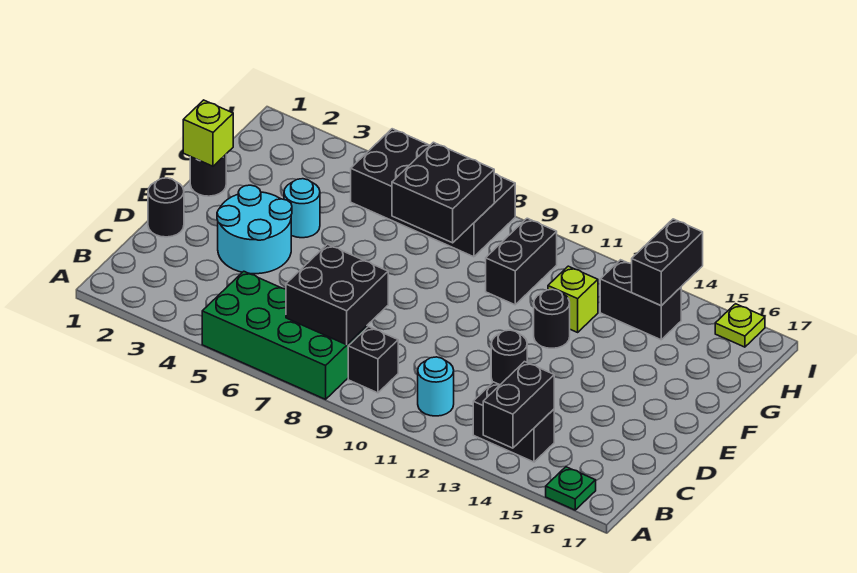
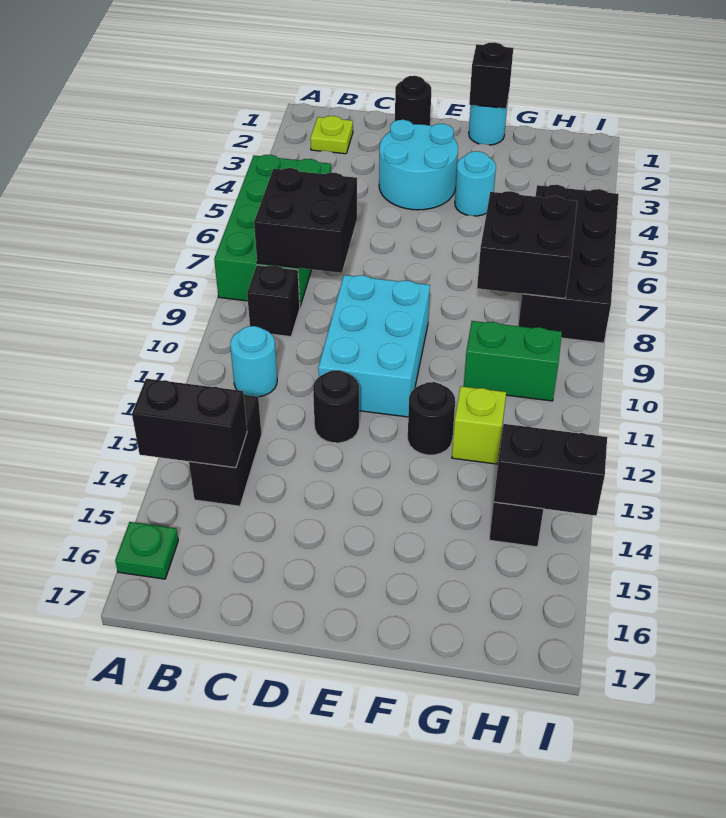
none -> cyan 2x3 brick [318,275,430,417]
black 1x1 round brick [190,155,226,196] -> cyan 1x1 round brick [469,101,508,145]
lime 1x1 brick [183,100,233,166] -> black 1x1 brick [469,42,513,108]
black 1x2 brick [486,218,557,305] -> green 1x2 brick [464,321,562,401]
lime 1x1 plate [715,304,765,347] -> lime 1x1 plate moved to [310,116,353,154]

